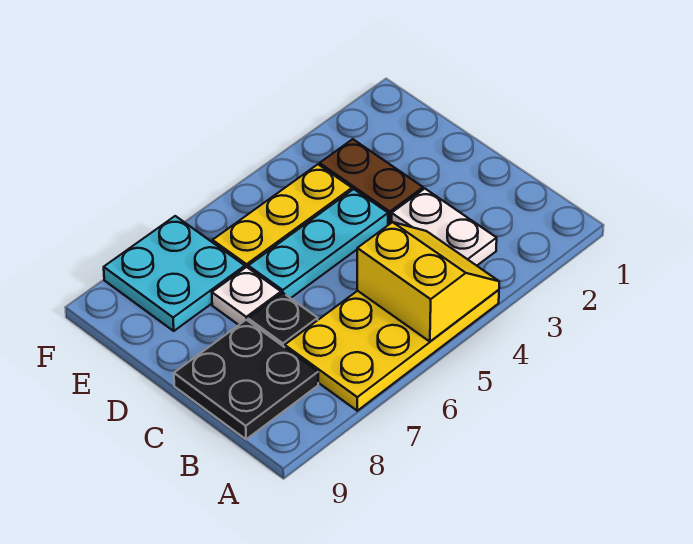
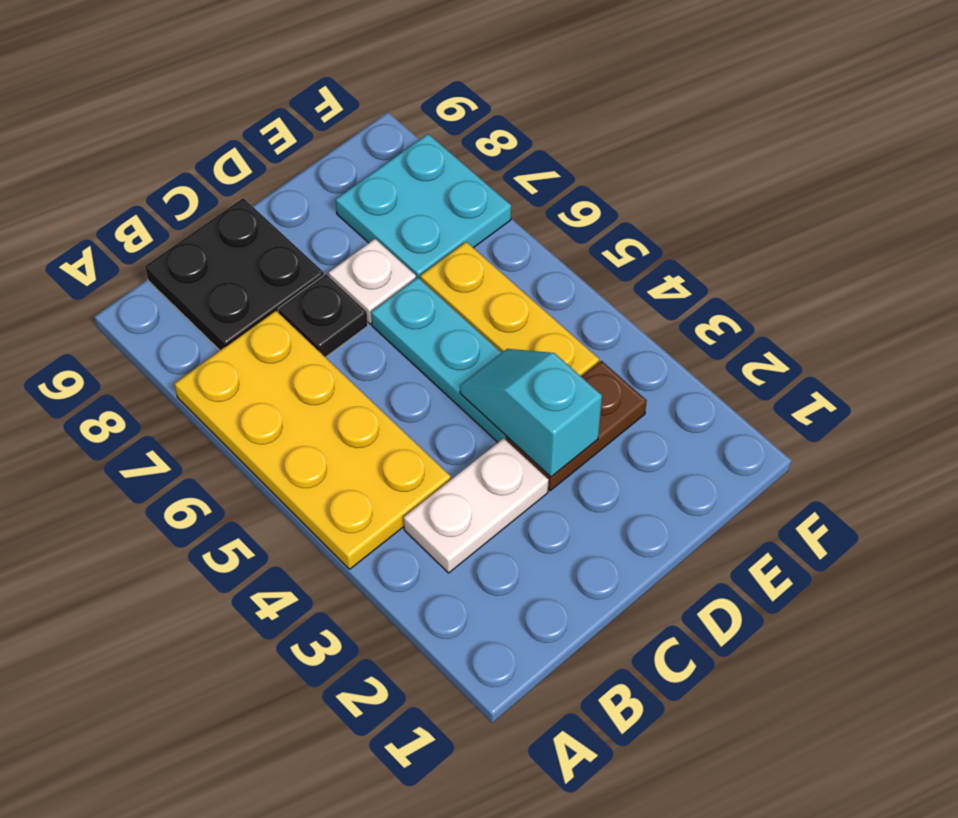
yellow 2x2 slope [357,222,499,342] -> none
none -> cyan 1x2 slope [460,349,602,477]

